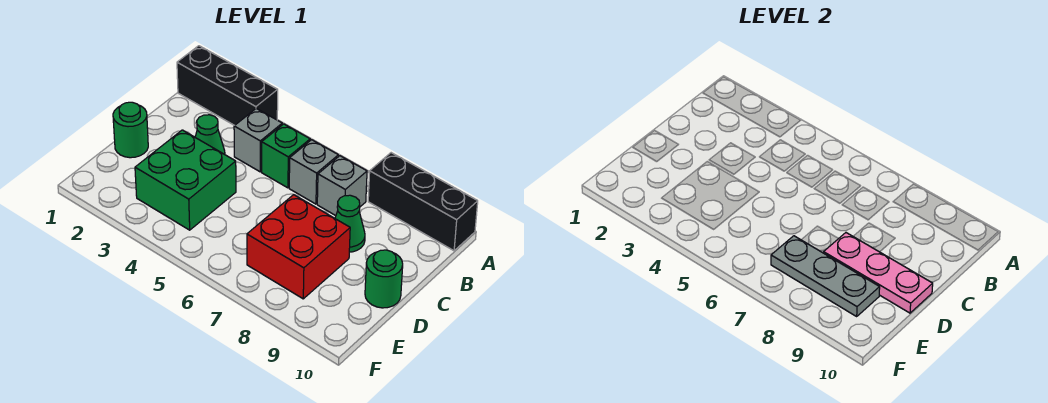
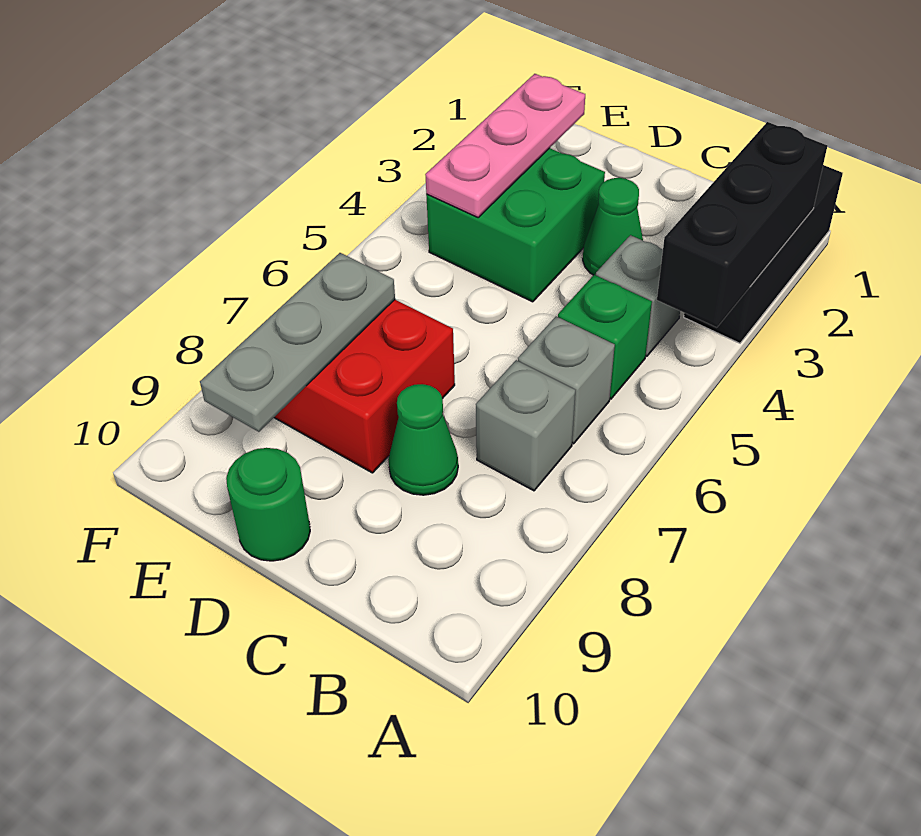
black 1x3 brick [368,153,478,251] -> black 1x3 brick moved to [657,122,827,328]
green 1x1 round brick [113,102,148,158] -> none
pink 1x3 plate [824,233,933,313] -> pink 1x3 plate moved to [425,74,585,217]

